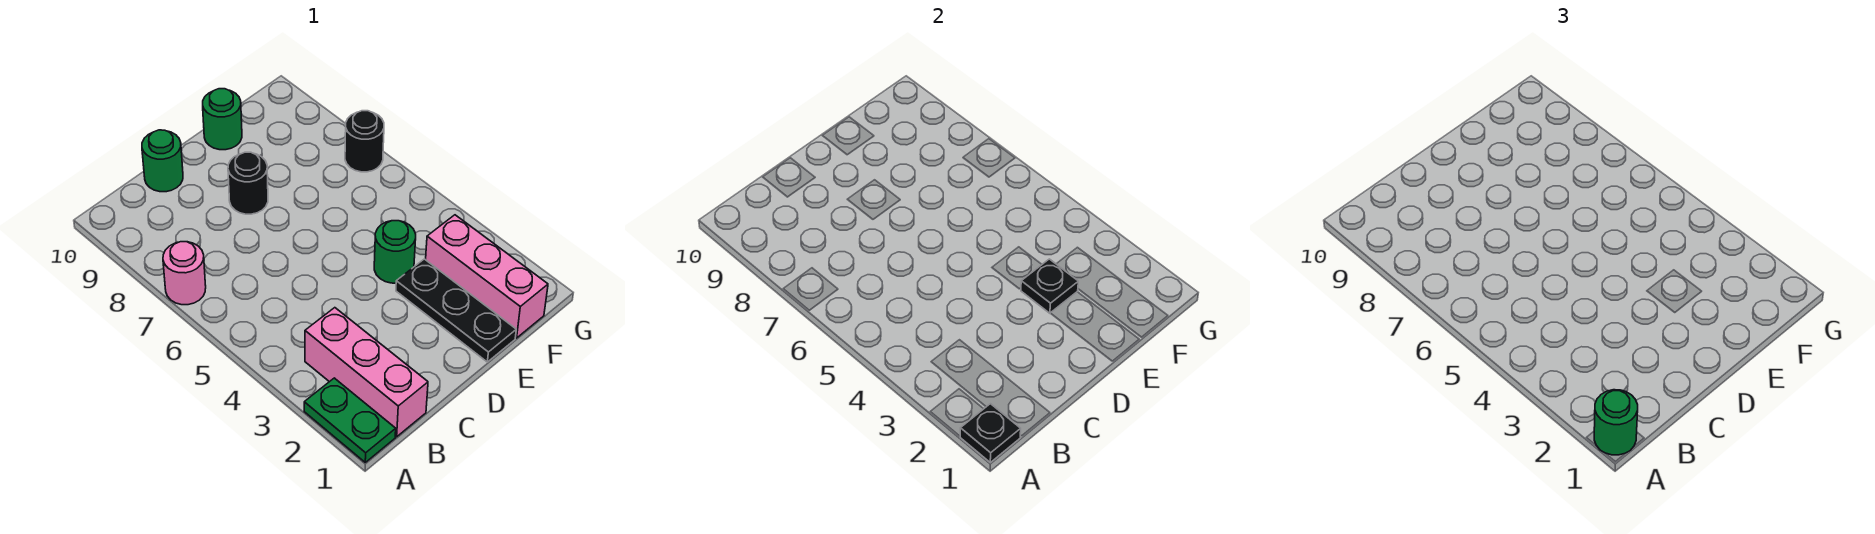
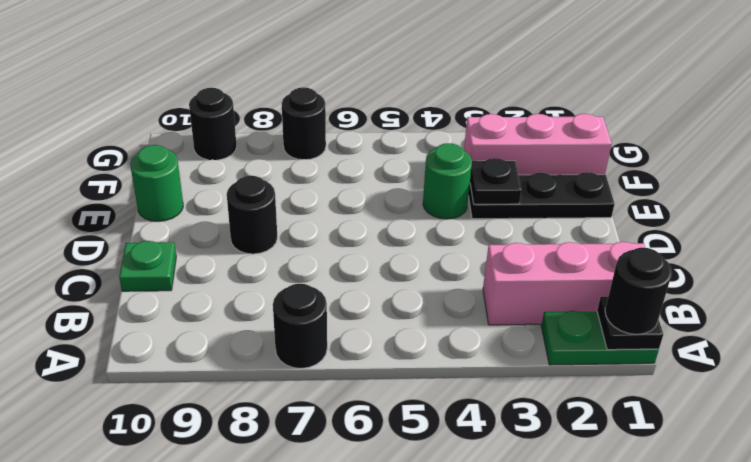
green 1x1 round brick [1594,390,1638,455] -> black 1x1 round brick [605,248,672,334]
pink 1x1 round brick [163,242,206,305] -> black 1x1 round brick [273,284,327,368]
green 1x1 round brick [142,130,183,192] -> green 1x1 plate [119,241,176,291]
none -> black 1x1 round brick [189,88,237,160]

